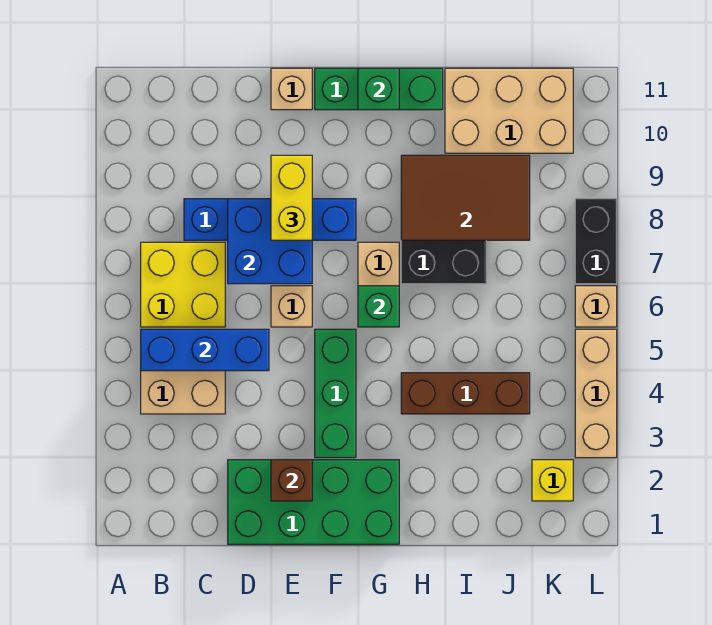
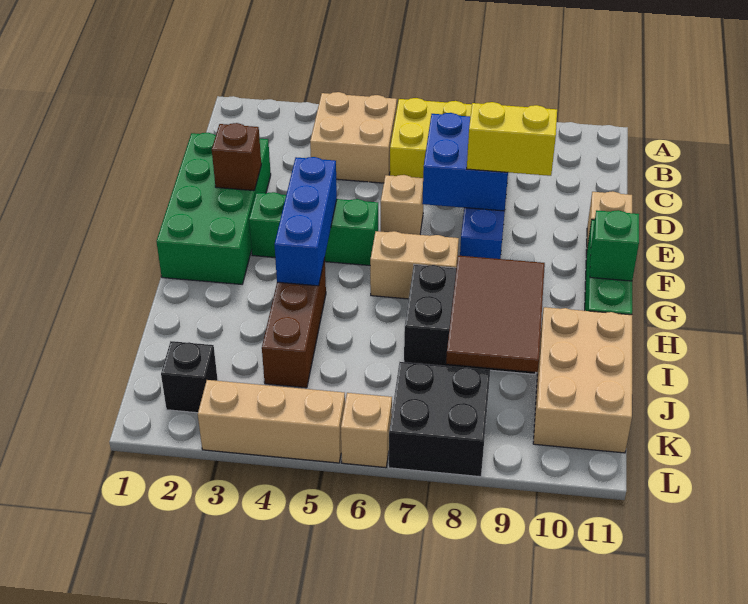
blue 1x3 brick [141,329,269,371] -> blue 1x3 brick moved to [274,157,337,286]
green 1x1 brick [358,286,399,327] -> none
yellow 1x1 brick [532,460,573,501] -> black 1x1 brick [161,341,218,413]
black 1x2 brick [575,199,617,284] -> black 2x2 brick [389,362,490,477]

